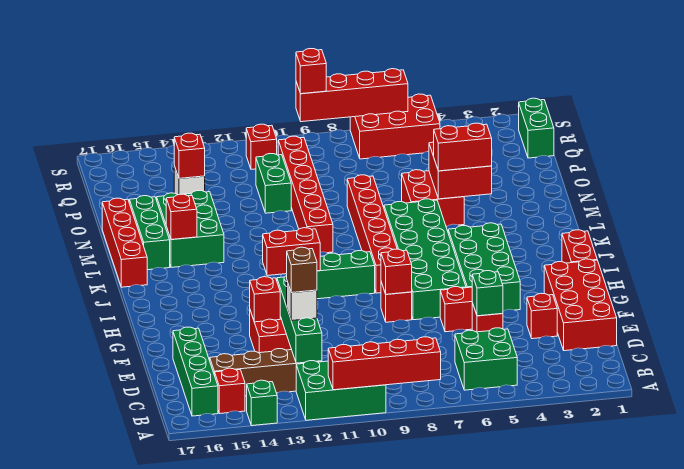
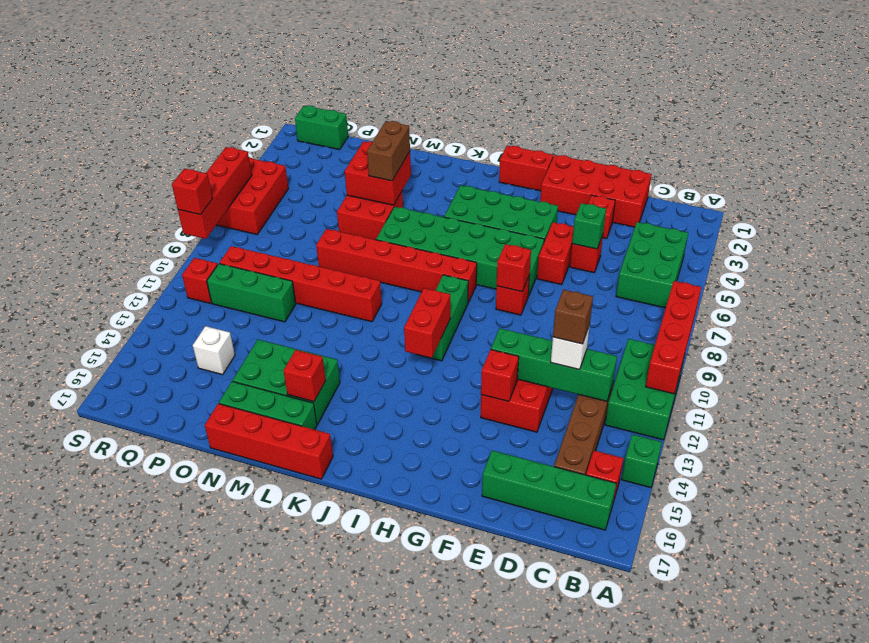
green 2x2 brick [455,328,517,390] -> green 2x3 brick [616,222,688,308]
red 1x2 brick [434,123,492,171] -> brown 1x2 brick [367,121,410,181]
green 1x2 brick [256,154,291,213] -> green 1x3 brick [207,264,296,322]
red 1x1 brick [174,133,205,178] -> none

